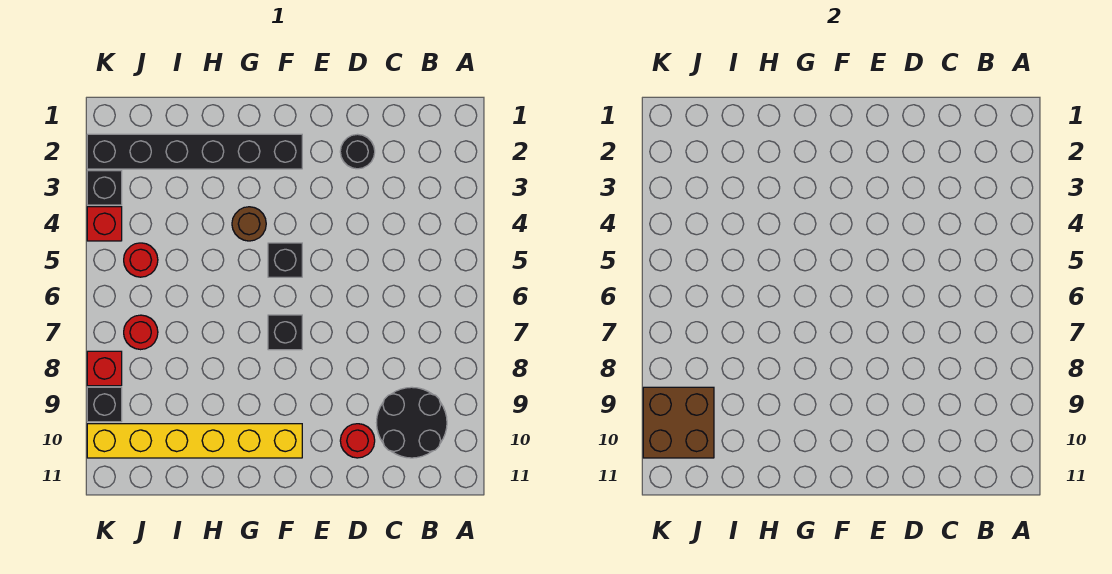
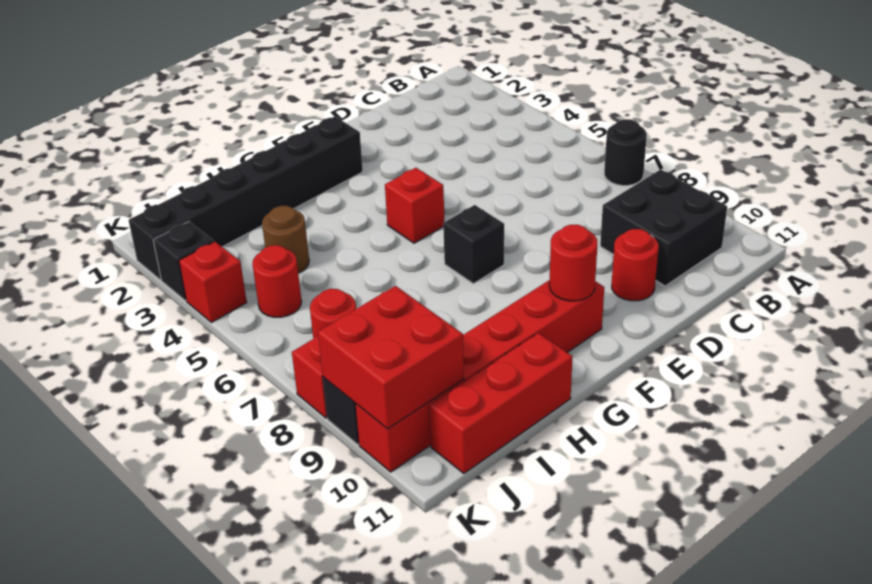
black 2x2 round brick [376,387,447,458] -> black 2x2 brick [600,169,727,286]
black 1x1 round brick [340,134,375,169] -> black 1x1 round brick moved to [604,119,647,186]
black 1x1 brick [268,243,302,277] -> red 1x1 brick [385,168,444,243]
yellow 1x6 brick [87,424,302,458] -> red 1x6 brick [355,280,604,472]
none -> red 1x1 round brick [549,225,597,301]
brown 1x1 round brick [232,207,266,241] -> brown 1x1 round brick moved to [262,206,309,273]
none -> red 1x3 brick [429,333,573,474]
brown 2x2 brick [643,387,714,458] -> red 2x2 brick [318,286,464,429]

